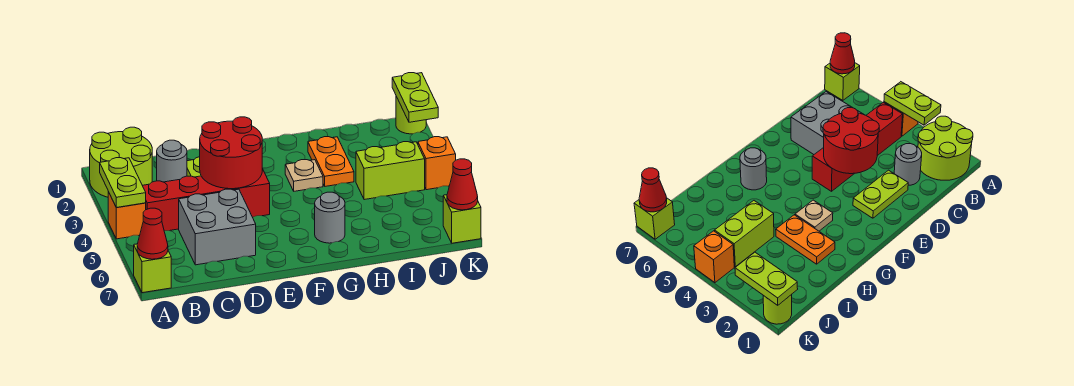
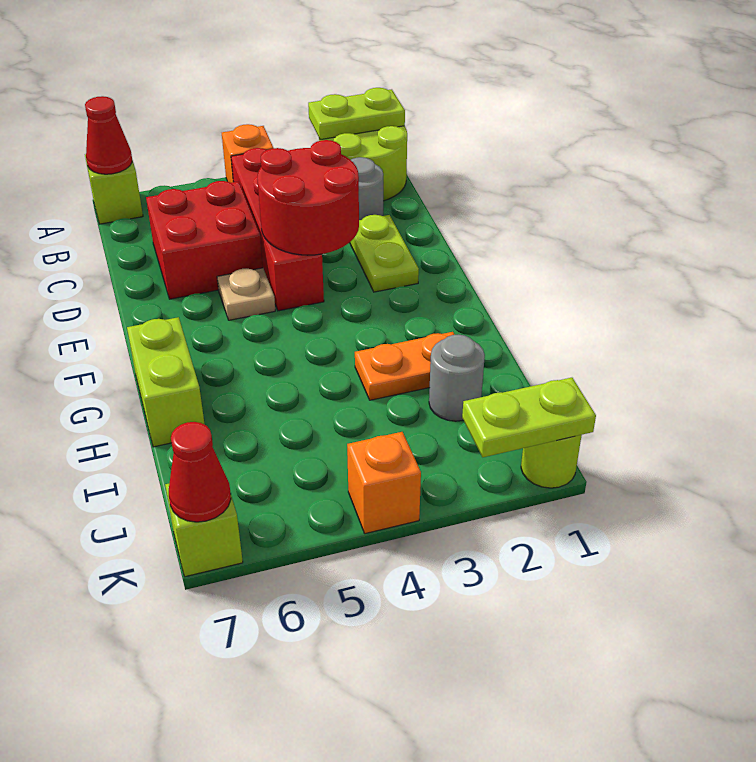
lime 1x2 plate [100,158,146,208] -> lime 1x2 plate moved to [308,88,405,140]
grey 2x2 brick [179,189,256,265] -> red 2x2 brick [146,181,263,299]
tan 1x1 plate [285,160,323,191] -> tan 1x1 plate moved to [217,268,275,320]
grey 1x1 round brick [315,192,345,243] -> grey 1x1 round brick moved to [429,334,485,421]
lime 1x2 brick [356,142,425,200] -> lime 1x2 brick moved to [127,317,204,447]

